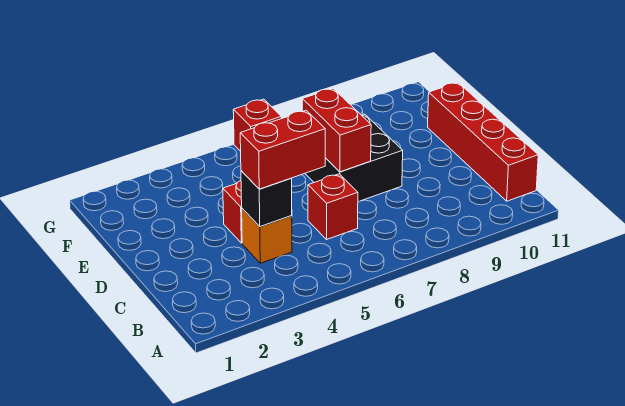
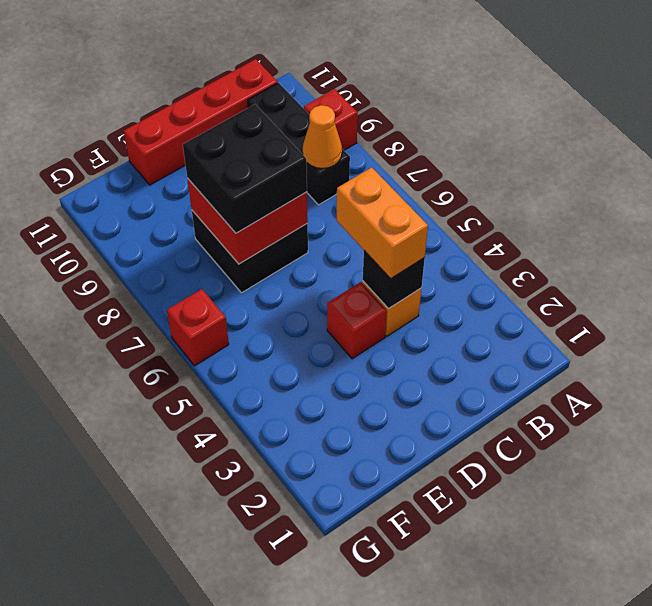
none -> black 1x3 brick [248,83,350,205]
none -> orange 1x1 cone [303,105,342,169]
red 1x2 brick [240,110,325,189] -> orange 1x2 brick [337,167,428,279]
red 1x1 brick [308,174,358,239] -> red 1x1 brick moved to [304,89,358,150]
red 1x2 brick [302,88,371,172] -> red 2x2 brick [187,178,308,264]
none -> black 2x2 brick [183,104,307,233]

